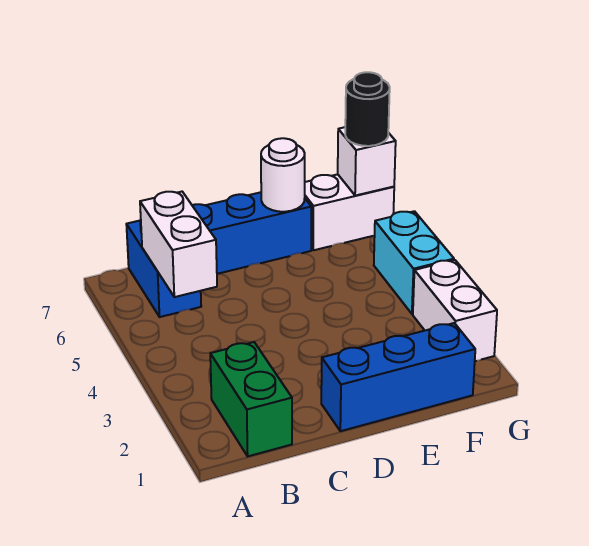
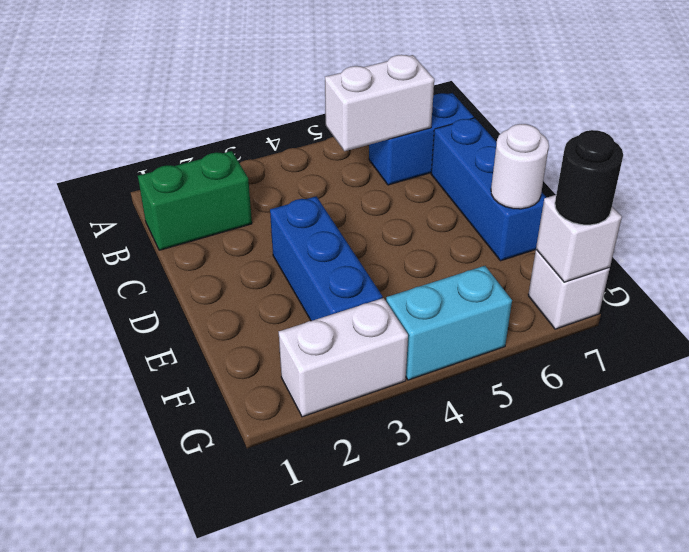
blue 1x3 brick [321,323,475,431] -> blue 1x3 brick moved to [270,196,383,321]
white 1x2 brick [305,174,394,250] -> white 1x1 brick [528,250,610,329]

